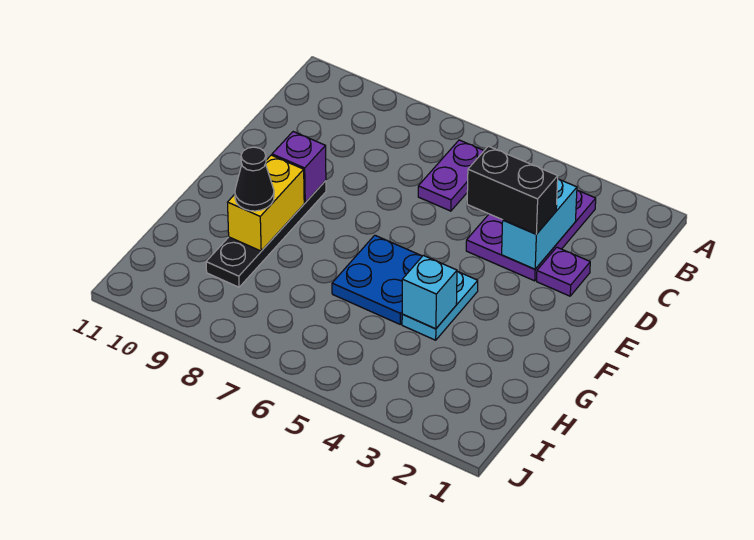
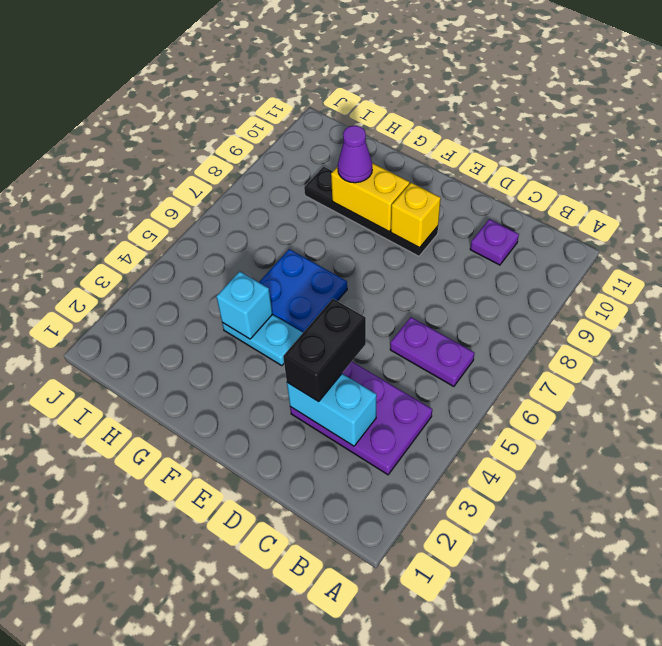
purple 1x1 plate [537,247,590,296] -> purple 1x1 plate moved to [470,219,519,265]
purple 1x1 brick [272,132,326,203] -> yellow 1x1 brick [391,183,441,248]
black 1x1 cone [235,147,274,211] -> purple 1x1 cone [337,125,372,183]

